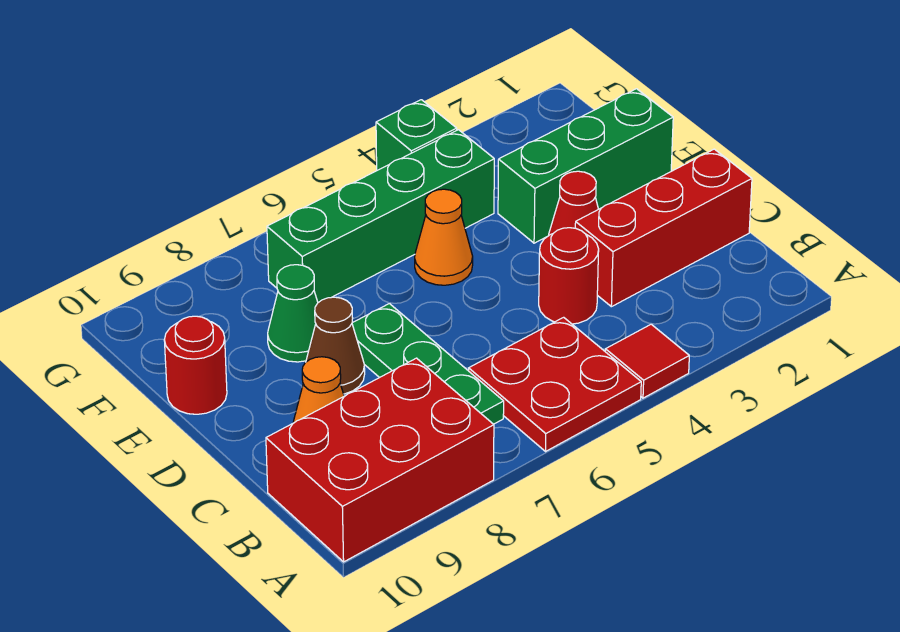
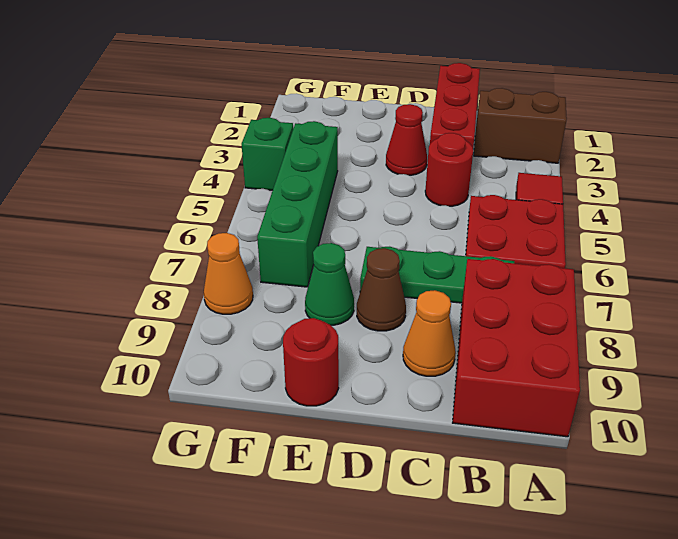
none -> brown 1x2 brick [474,88,567,163]
green 1x3 brick [498,89,673,243] -> none
orange 1x1 cone [415,189,473,285] -> orange 1x1 cone moved to [204,233,253,314]

